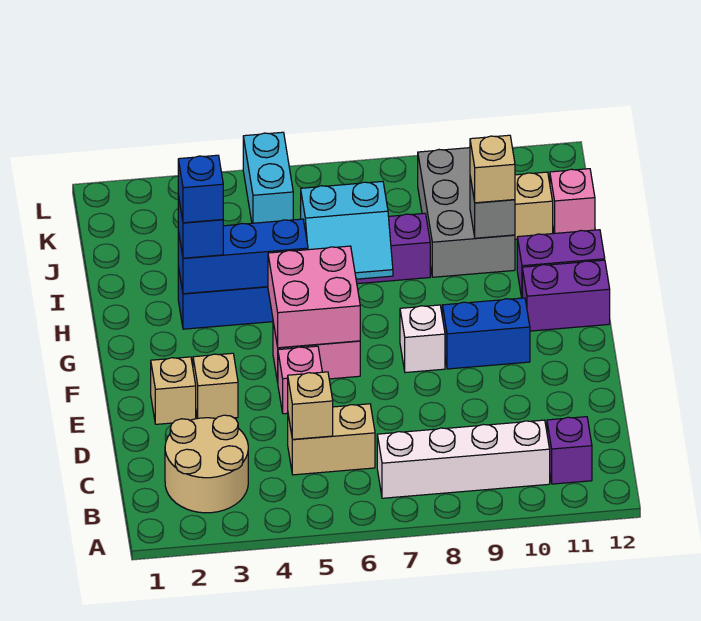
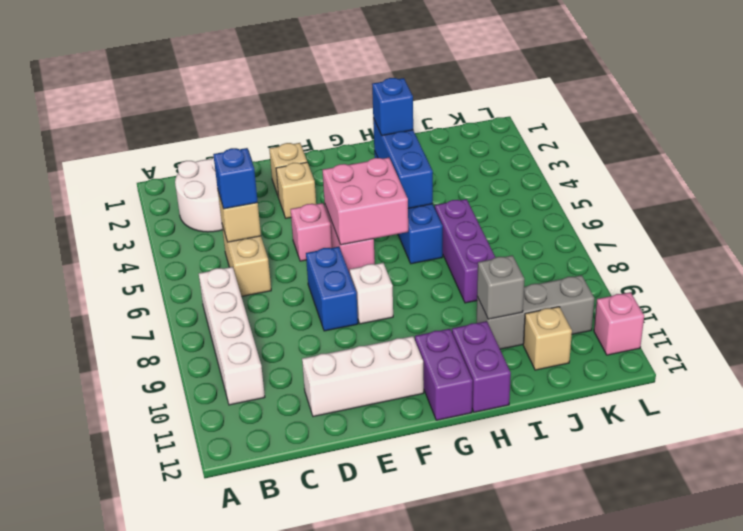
tan 2x2 round brick [165,415,248,513] -> white 2x2 round brick [175,158,222,232]
purple 1x1 brick [547,417,592,484] -> none
none -> white 1x3 brick [302,336,424,417]
blue 1x2 brick [442,298,530,369] -> blue 1x2 brick moved to [306,247,358,331]
blue 1x1 brick [178,155,223,223] -> blue 1x1 brick moved to [213,148,258,209]
cyan 2x2 slope [301,181,393,279] -> none
grey 2x3 brick [418,148,515,277] -> grey 1x3 brick [476,275,595,349]
tan 1x1 brick [470,135,515,203] -> none
pink 1x1 brick [550,169,595,233] -> pink 1x1 brick moved to [594,292,644,355]
cyan 1x2 brick [243,132,293,223] -> none

